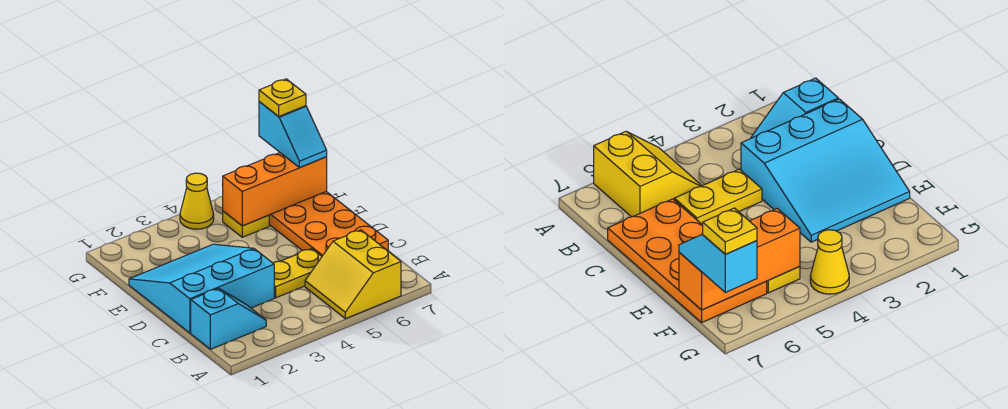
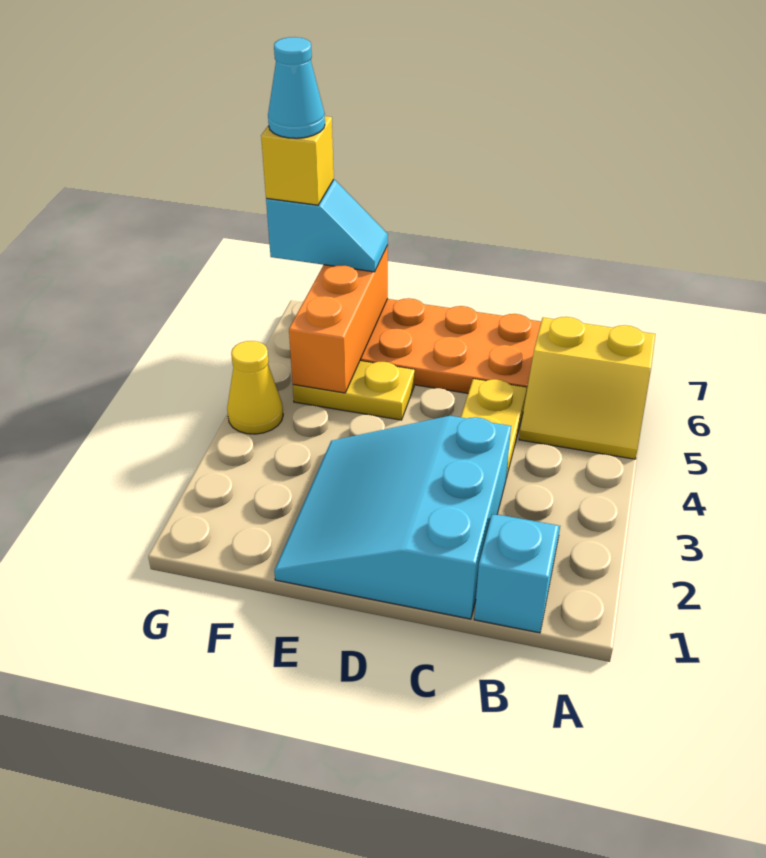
yellow 1x1 plate [223,211,269,237] -> yellow 1x2 plate [293,361,415,420]
yellow 1x1 plate [259,79,306,116] -> yellow 1x1 brick [261,116,334,205]
none -> cyan 1x1 cone [268,37,325,138]

